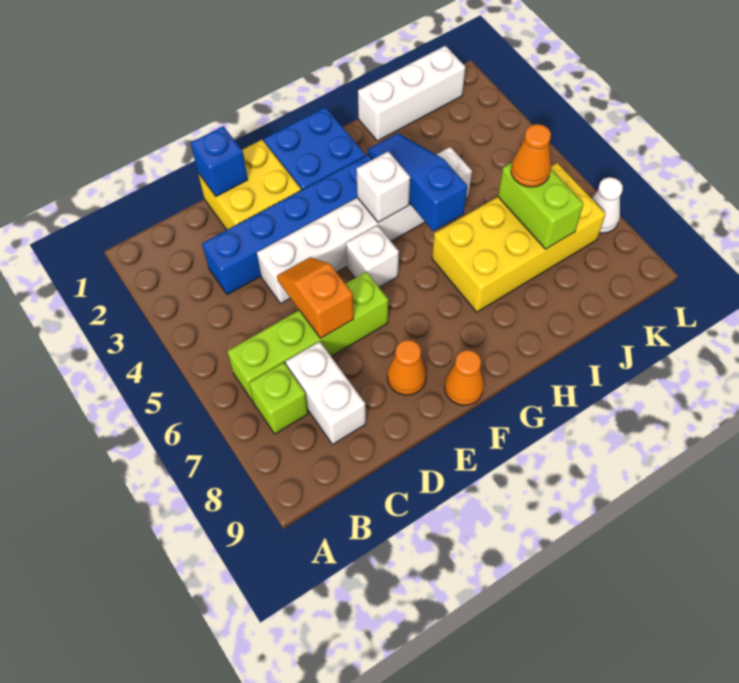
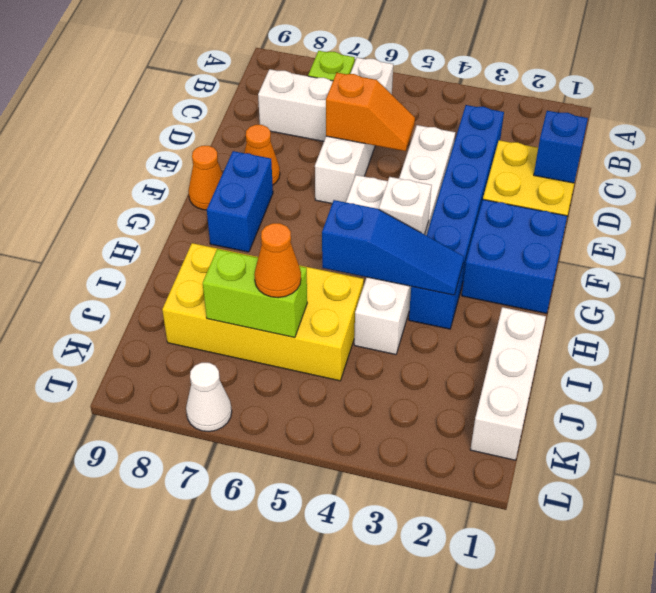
lime 1x4 brick [227,272,388,402] -> white 1x4 brick [315,58,393,203]
none -> blue 1x2 brick [207,151,273,252]
yellow 2x4 brick [432,163,606,312] -> yellow 2x4 brick turned to [162,243,364,381]

